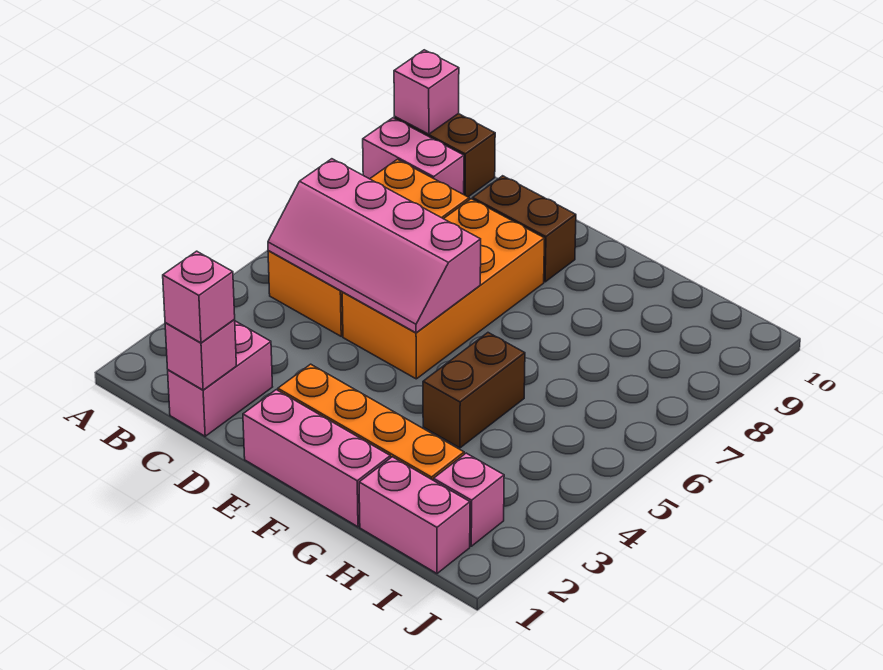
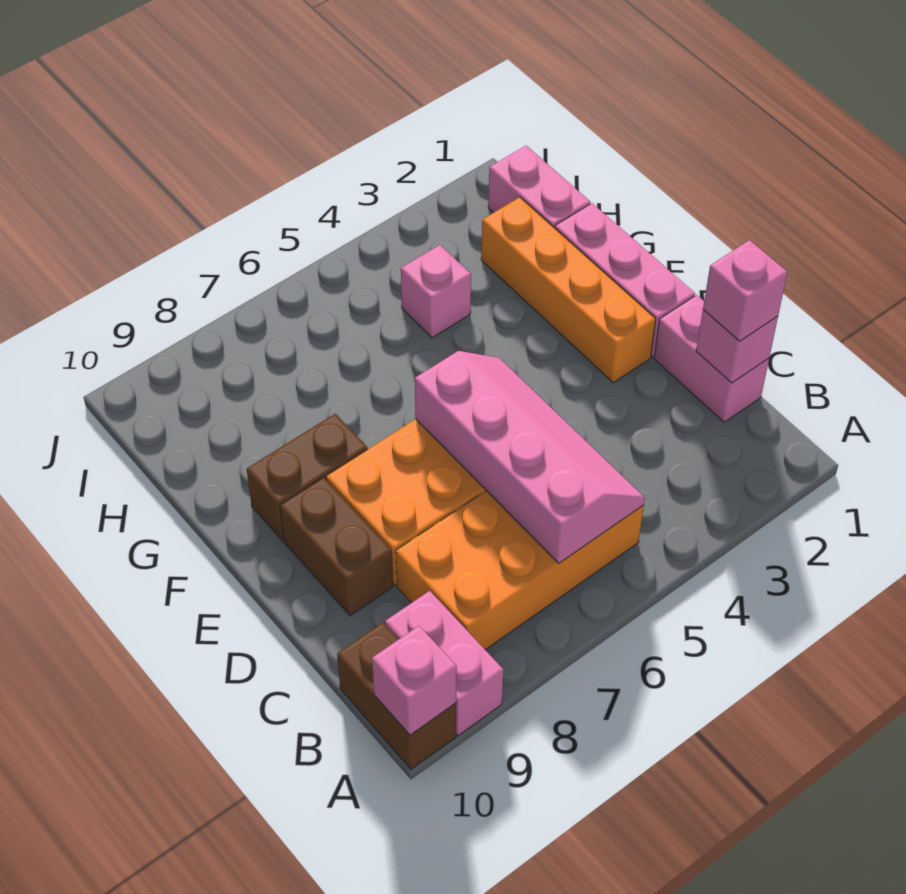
pink 1x2 brick [168,321,272,436] -> pink 1x2 brick turned to [654,295,769,422]
brown 1x2 brick [423,333,525,448] -> brown 1x2 brick moved to [247,414,368,541]
pink 1x1 brick [434,453,504,546] -> pink 1x1 brick moved to [401,245,471,338]

